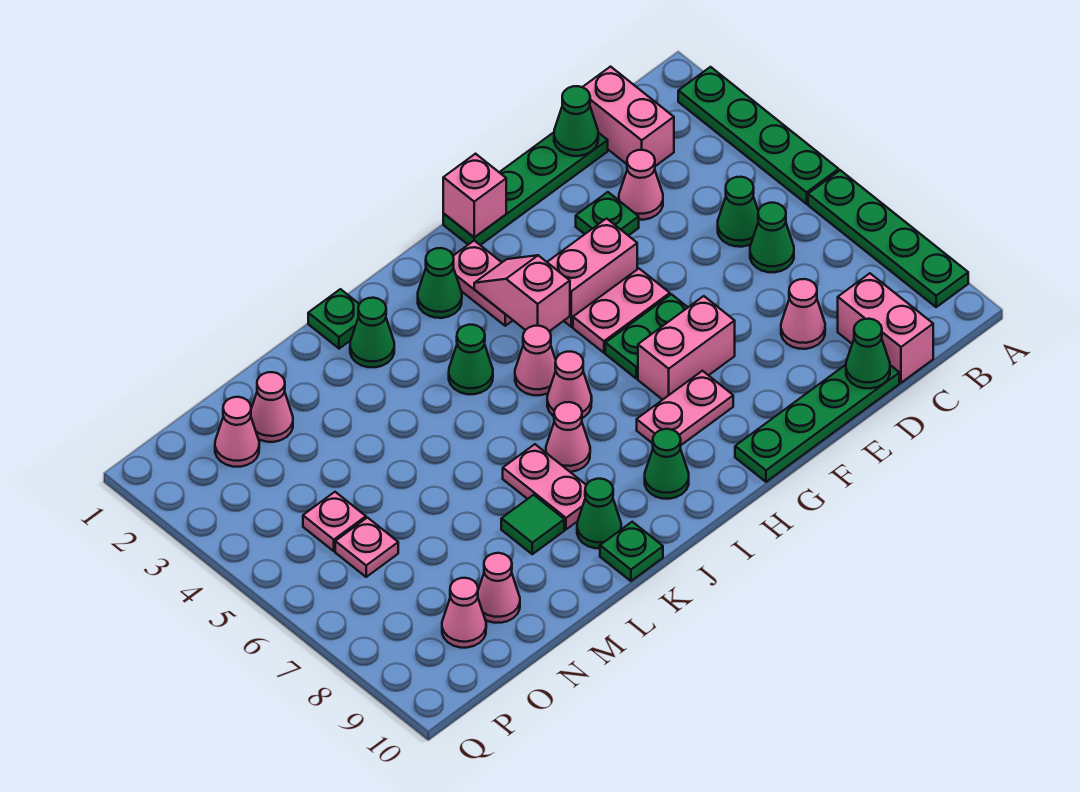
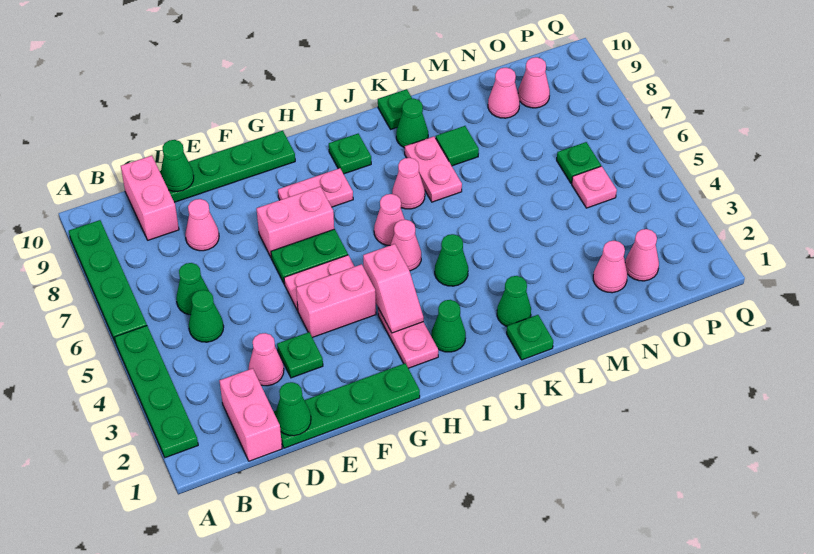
pink 1x1 brick [443,154,506,237] -> none
green 1x1 cone [645,429,689,499] -> green 1x1 plate [329,134,371,174]
pink 1x1 plate [335,518,398,577] -> green 1x1 plate [557,142,601,183]

